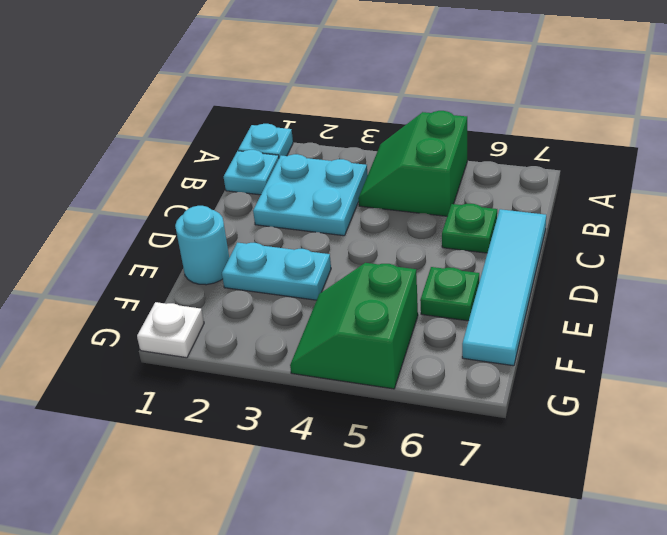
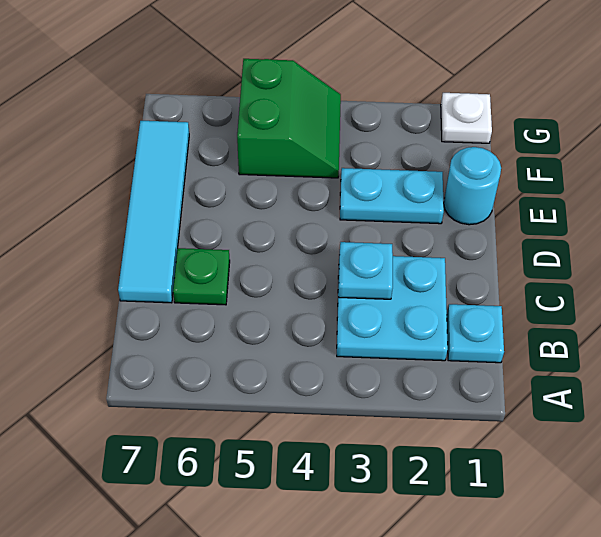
cyan 1x1 plate [238,124,293,158] -> cyan 1x1 plate moved to [339,242,393,299]
green 2x2 slope [358,111,467,216] -> none
green 1x1 plate [420,267,479,321] -> none

